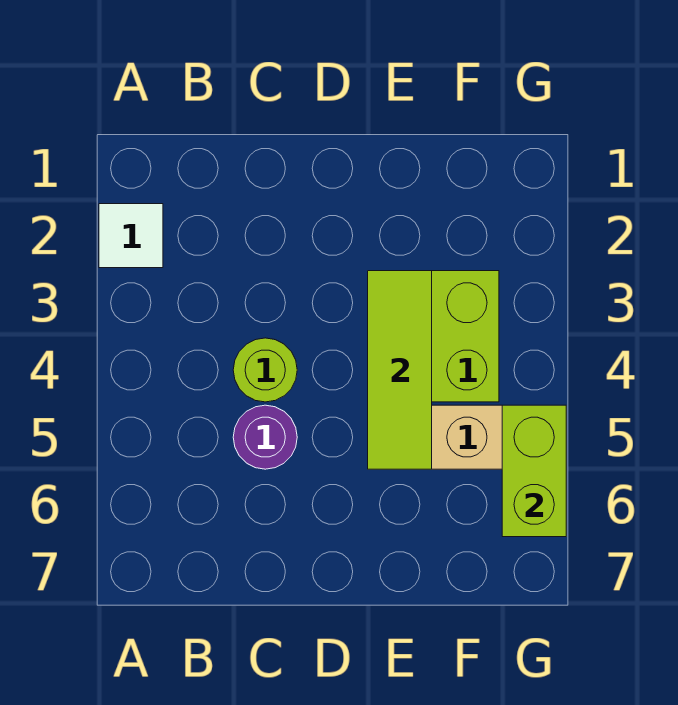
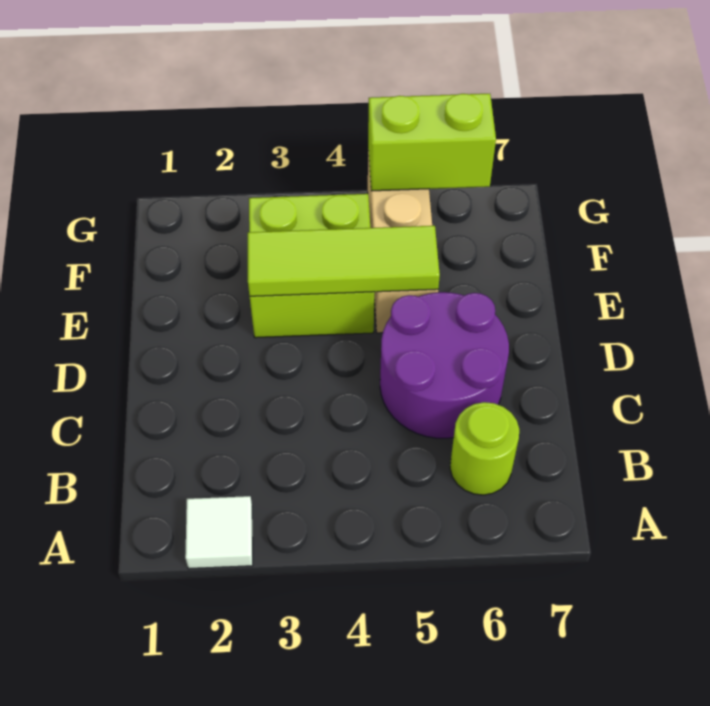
lime 1x1 round brick [233,338,297,402] -> lime 1x1 round brick moved to [450,402,519,495]
purple 1x1 round brick [233,405,297,469] -> purple 2x2 round brick [380,292,509,438]

